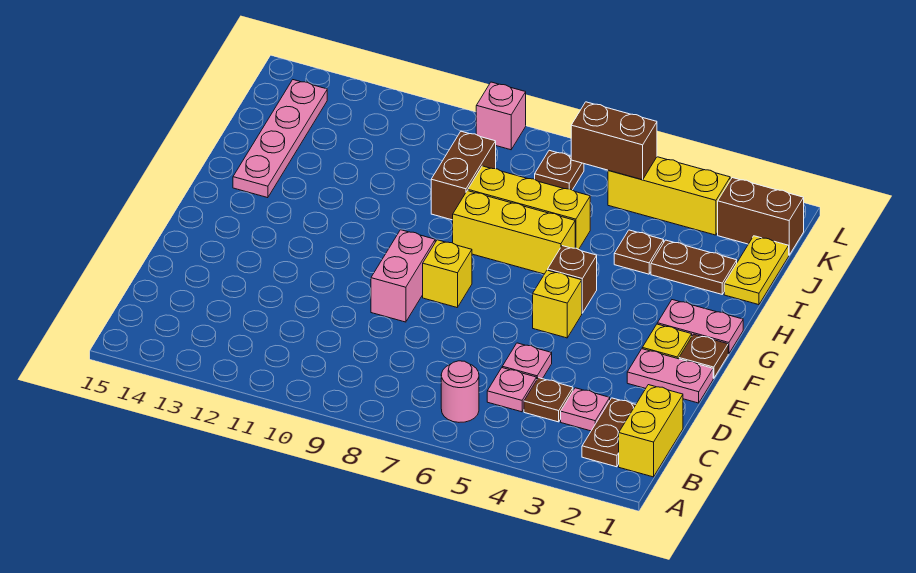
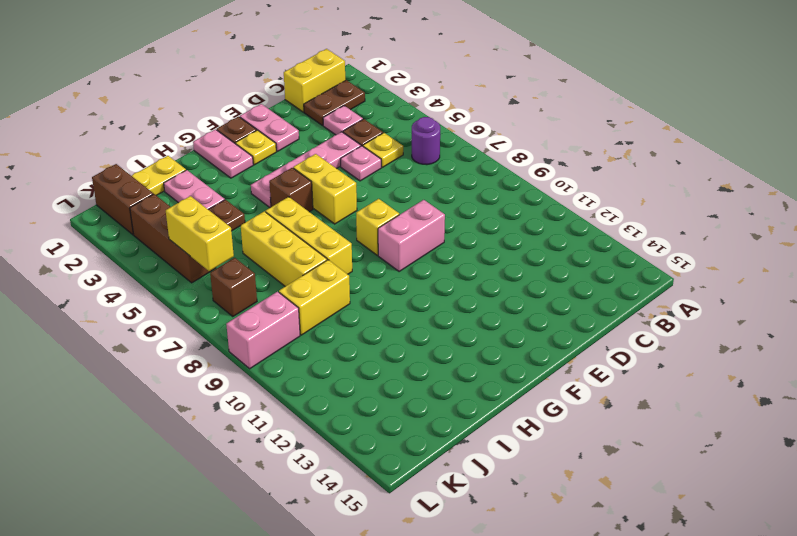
pink 1x1 round brick [441,361,479,422] -> purple 1x1 round brick [412,117,440,165]
pink 1x1 plate [487,368,537,412] -> yellow 1x1 plate [363,133,403,167]
yellow 1x1 brick [533,270,582,338] -> yellow 1x2 brick [293,154,357,224]
pink 1x4 plate [233,80,327,198] -> pink 1x4 plate moved to [251,132,361,207]
brown 1x2 plate [651,240,737,294] -> pink 1x2 plate [164,170,225,209]
brown 1x2 brick [431,131,496,220] -> yellow 1x2 brick [279,260,350,335]
yellow 1x3 brick [608,157,730,235] -> brown 1x3 brick [130,194,216,283]
brown 1x2 brick [571,102,657,180] -> yellow 1x2 brick [166,196,234,271]
brown 1x1 plate [535,150,584,190] -> brown 1x1 brick [210,258,257,317]
pink 1x1 brick [476,82,526,150] -> pink 1x2 brick [226,291,300,369]

